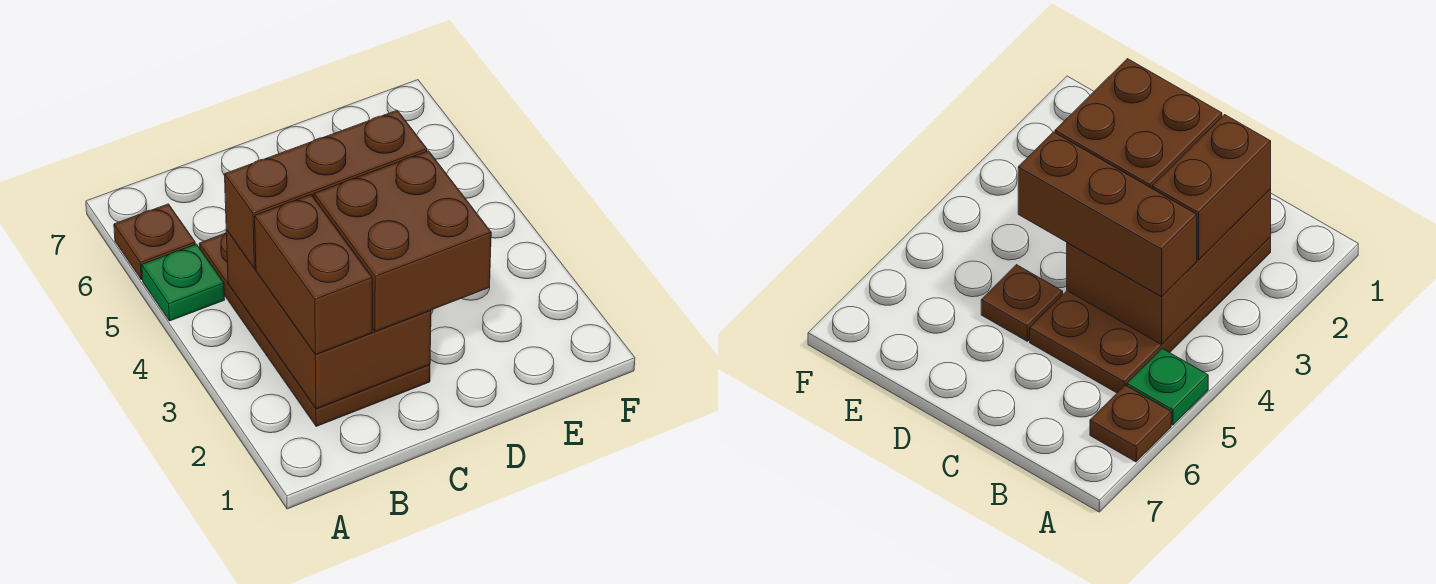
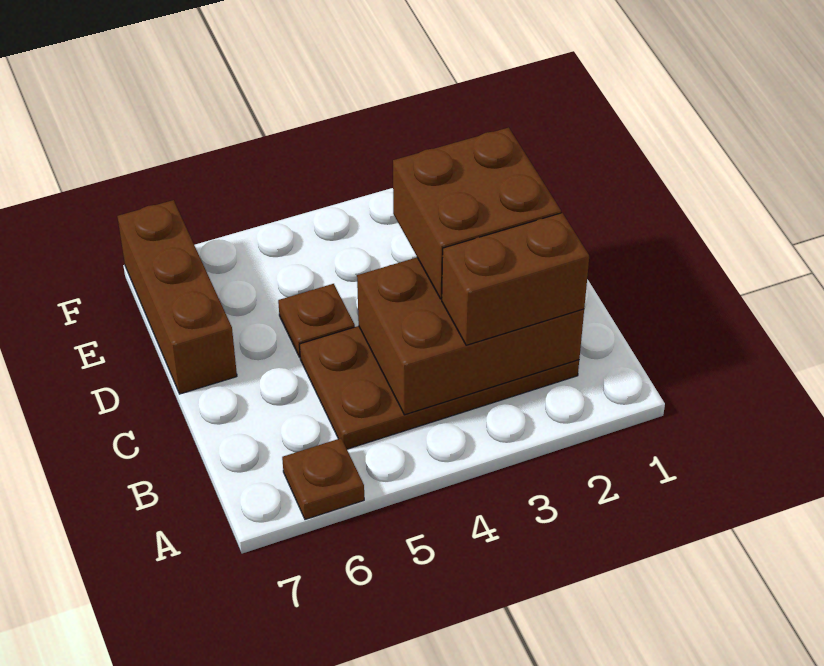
green 1x1 plate [142,244,225,321] -> none
brown 1x3 brick [225,110,427,269] -> brown 1x3 brick moved to [117,200,237,394]

